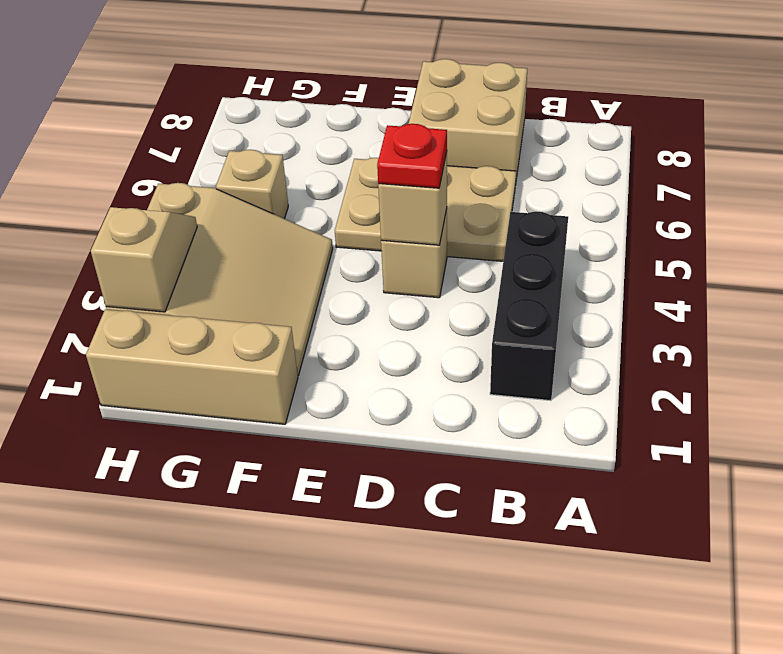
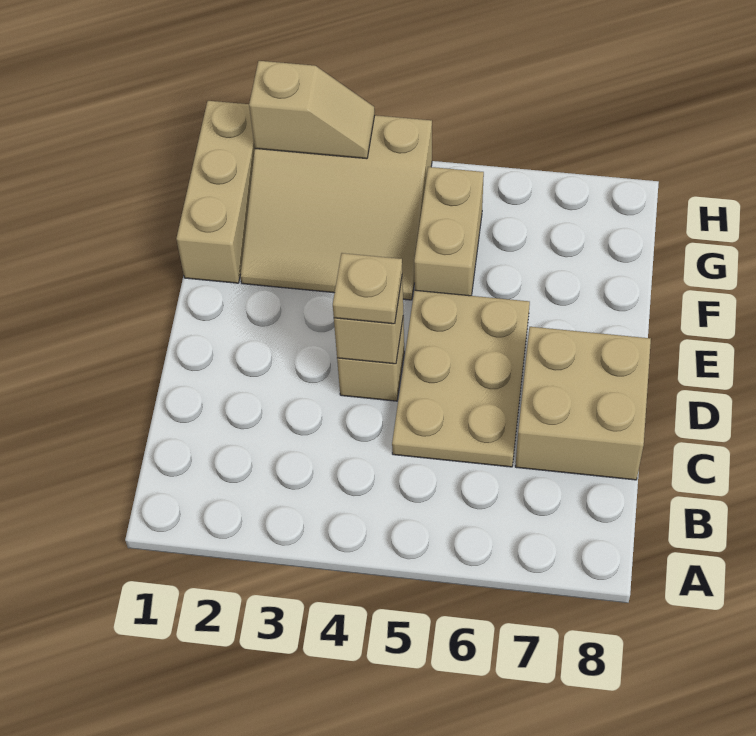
black 1x3 brick [490,212,568,401] -> none
red 1x1 plate [377,124,447,188] -> tan 1x1 plate [333,253,402,324]
tan 1x1 brick [216,150,288,219] -> tan 1x2 brick [414,167,484,296]

